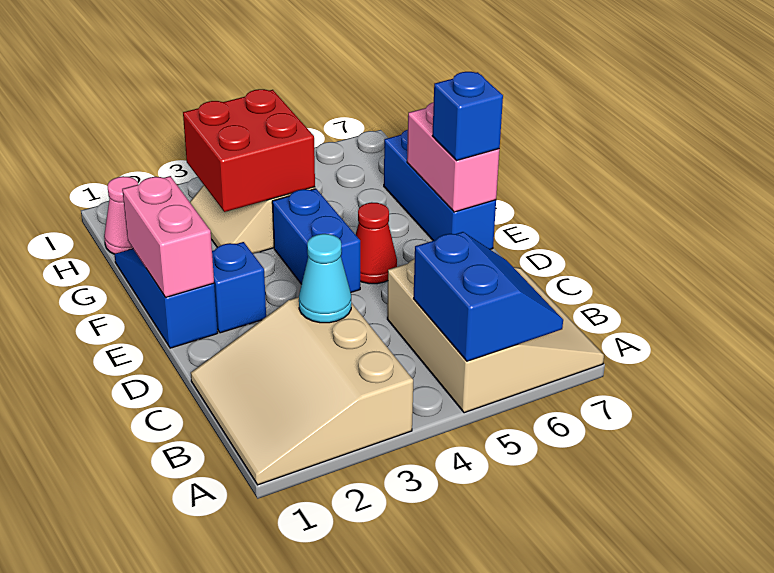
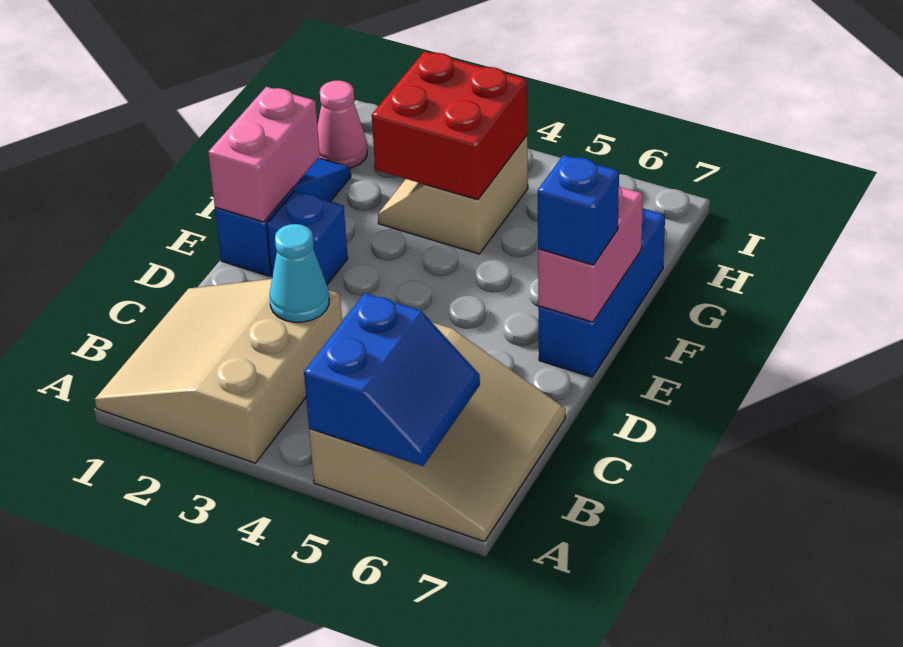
blue 1x2 brick [272,189,360,292] -> none
red 1x1 cone [356,202,397,284] -> none

